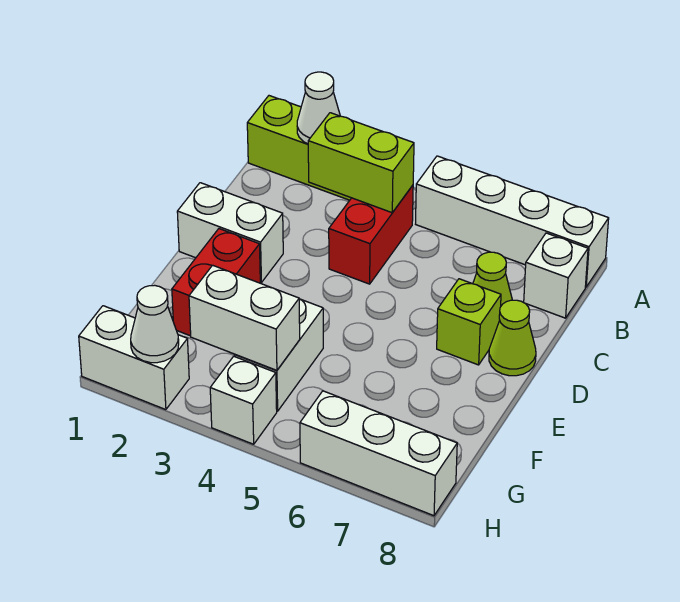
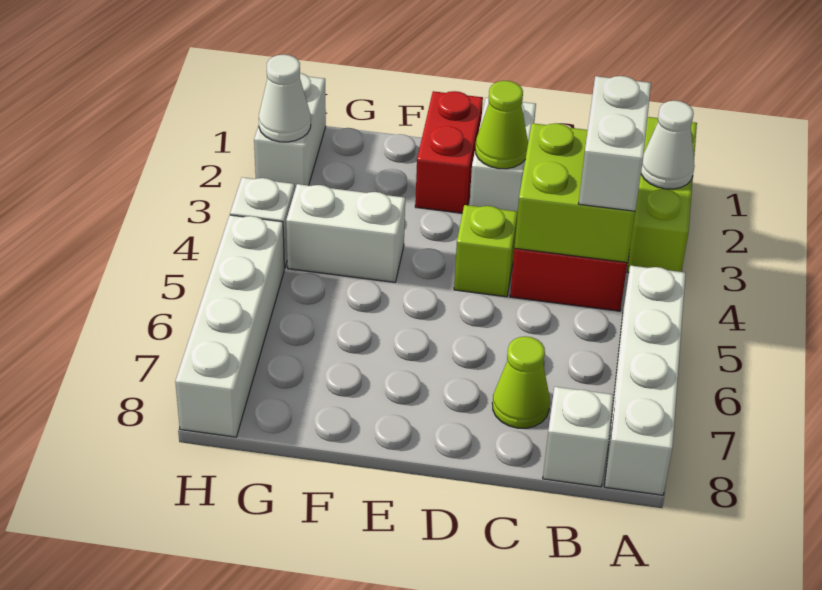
lime 1x2 brick [308,113,414,213] -> lime 2x2 brick [514,123,635,263]
lime 1x1 brick [437,279,501,365] -> lime 1x1 brick moved to [454,205,518,297]
lime 1x1 cone [489,300,536,376] -> lime 1x1 cone moved to [475,81,528,169]
red 1x2 brick [172,229,260,336] -> red 1x2 brick turned to [415,91,483,213]
white 1x2 brick [189,265,300,371] -> white 1x2 brick moved to [579,76,651,211]
white 1x3 brick [300,391,457,516] -> white 1x4 brick [175,215,284,437]

